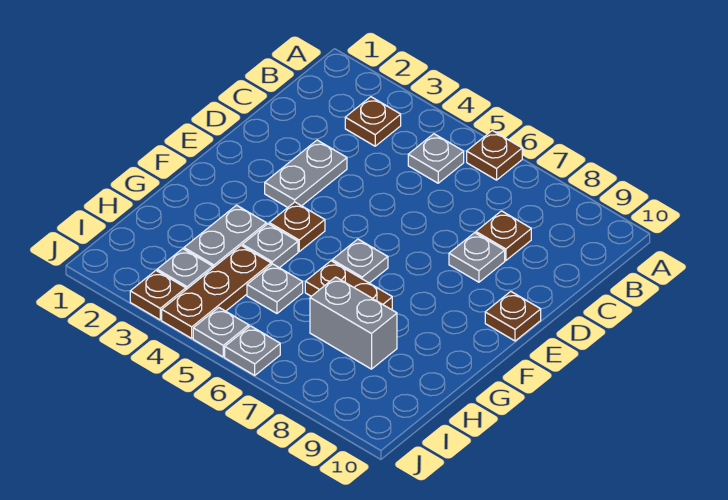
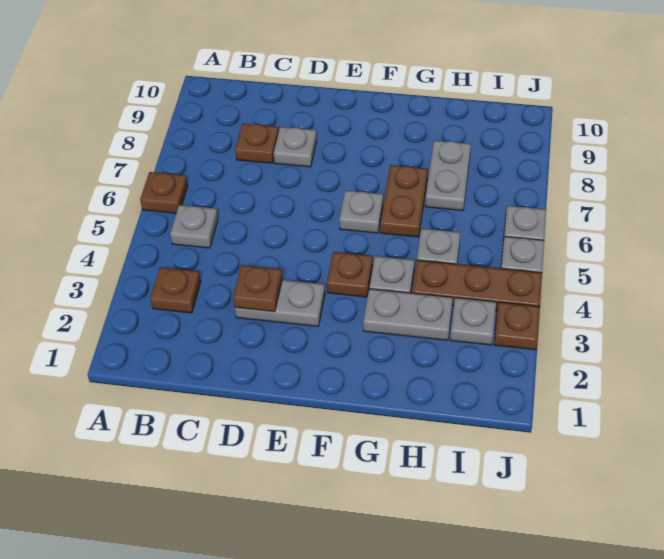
brown 1x1 plate [485,291,541,341] -> brown 1x1 plate moved to [233,265,282,312]
grey 1x2 brick [310,277,397,369] -> grey 1x2 plate [425,140,471,211]

